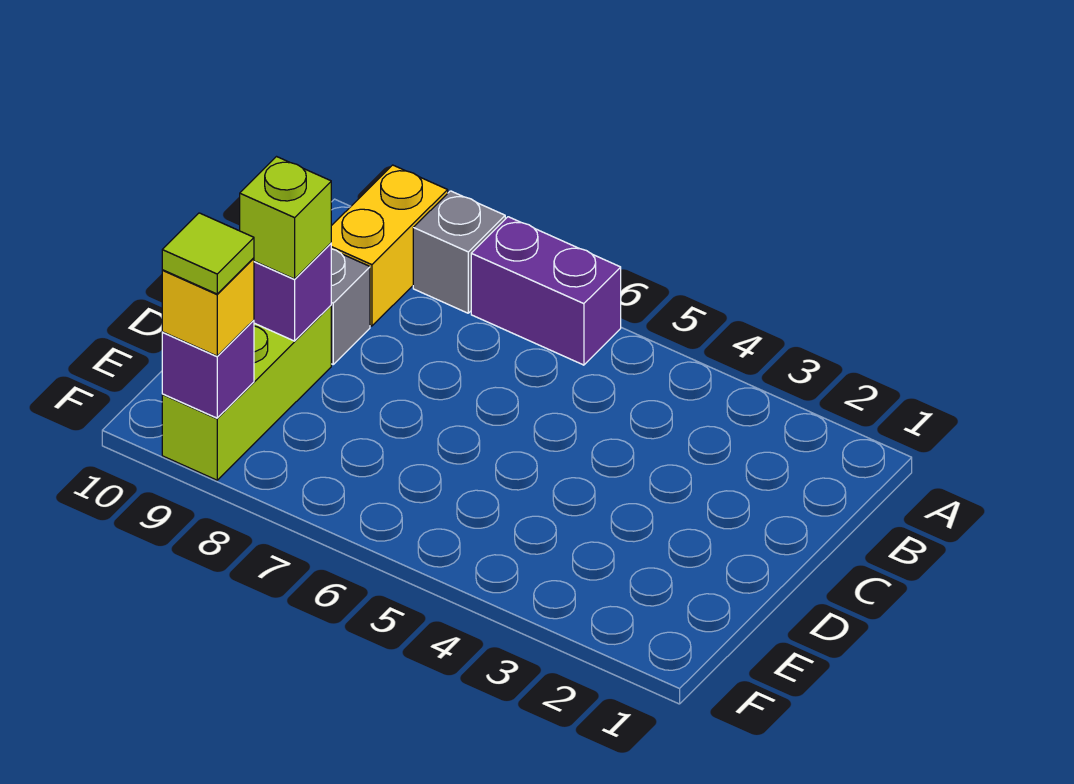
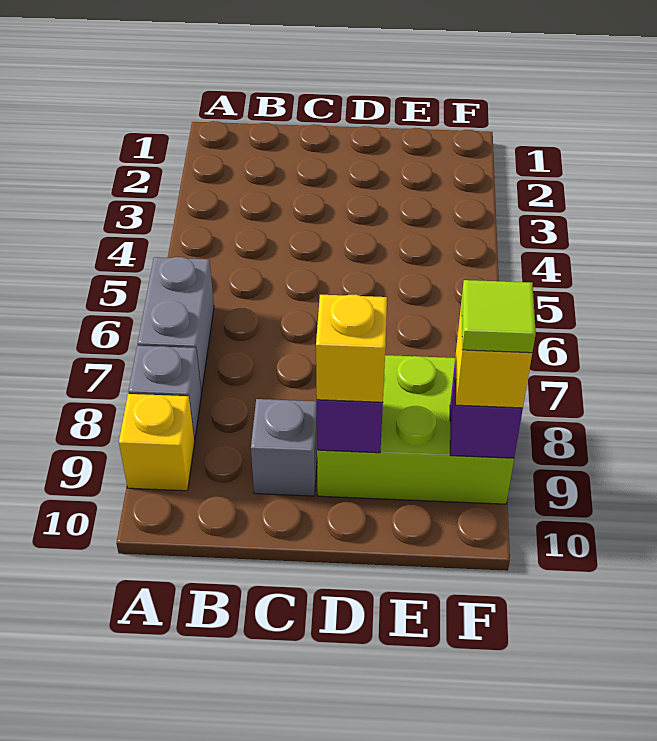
purple 1x2 brick [471,217,621,365] -> grey 1x2 brick [138,257,214,393]
yellow 1x2 brick [331,165,448,326] -> yellow 1x1 brick [119,394,195,491]
lime 1x3 brick [162,306,331,480] -> lime 2x3 brick [317,355,514,504]
lime 1x1 brick [240,157,331,279] -> yellow 1x1 brick [316,295,387,402]

